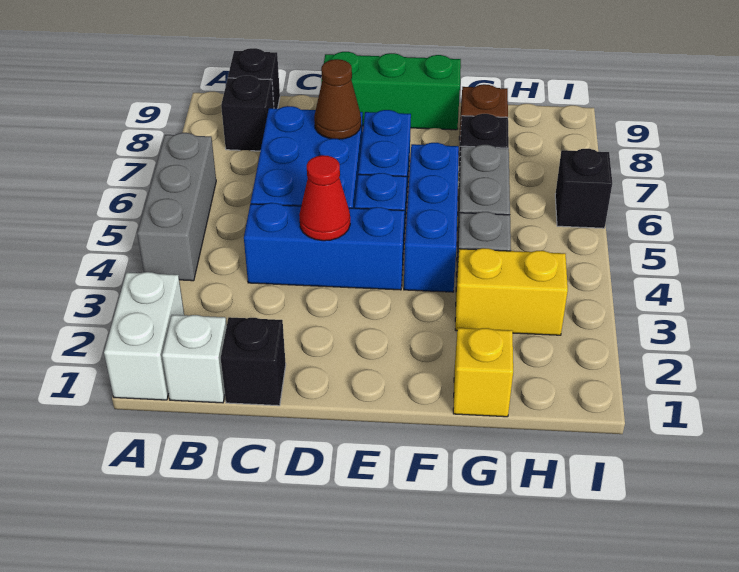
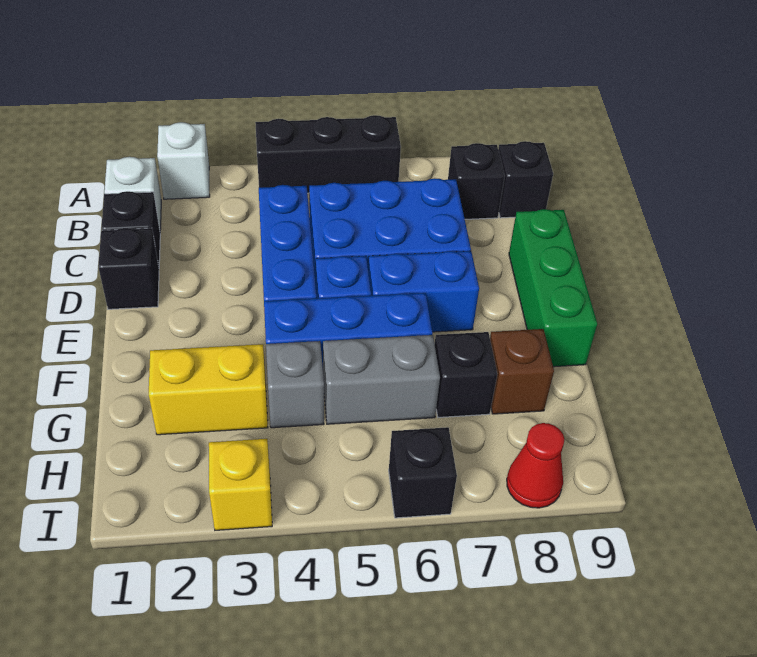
white 1x2 brick [104,272,184,400] -> white 1x1 brick [157,122,210,199]
grey 1x3 brick [137,133,216,281] -> black 1x3 brick [255,115,401,193]
none -> black 1x1 brick [98,228,159,309]
red 1x1 cone [299,155,350,241] -> red 1x1 cone moved to [507,423,565,508]
brown 1x1 cone [314,59,361,139] -> none
yellow 1x1 brick [453,328,513,417] -> yellow 1x1 brick moved to [209,439,272,530]
yellow 1x2 brick [455,248,568,335] -> yellow 1x2 brick turned to [149,344,268,435]

